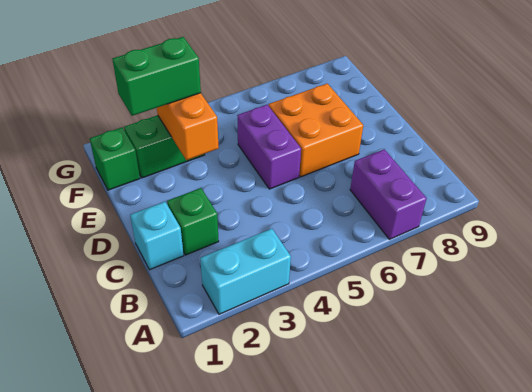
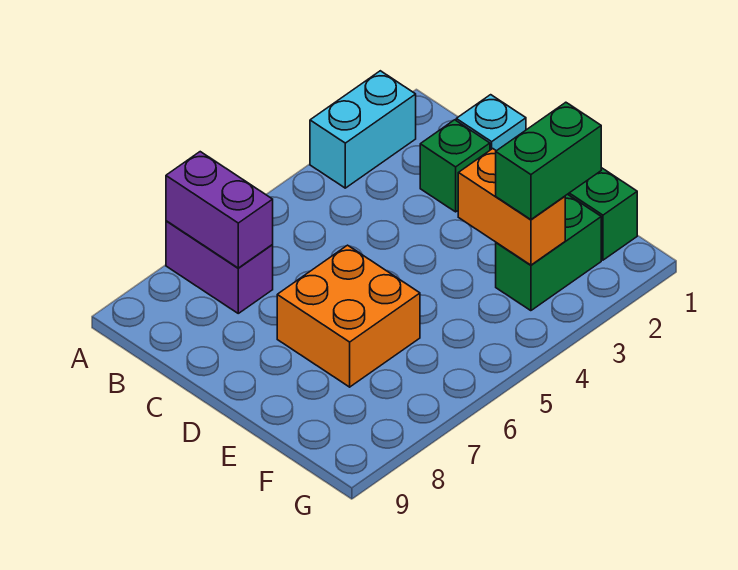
purple 1x2 brick [237,105,301,189] -> purple 1x2 brick moved to [166,152,273,268]

